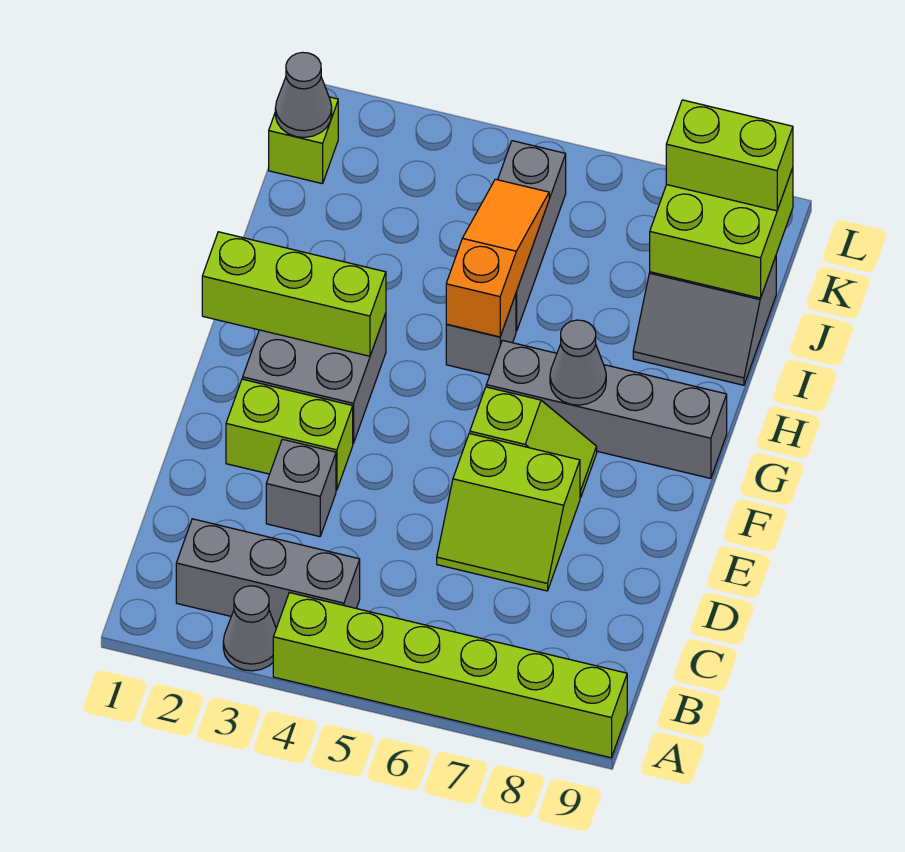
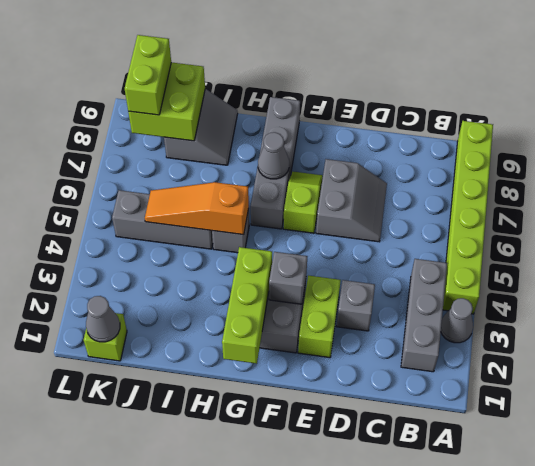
lime 2x2 slope [437,434,580,591] -> grey 2x2 slope [316,159,387,242]
none -> grey 1x1 brick [269,252,307,304]

